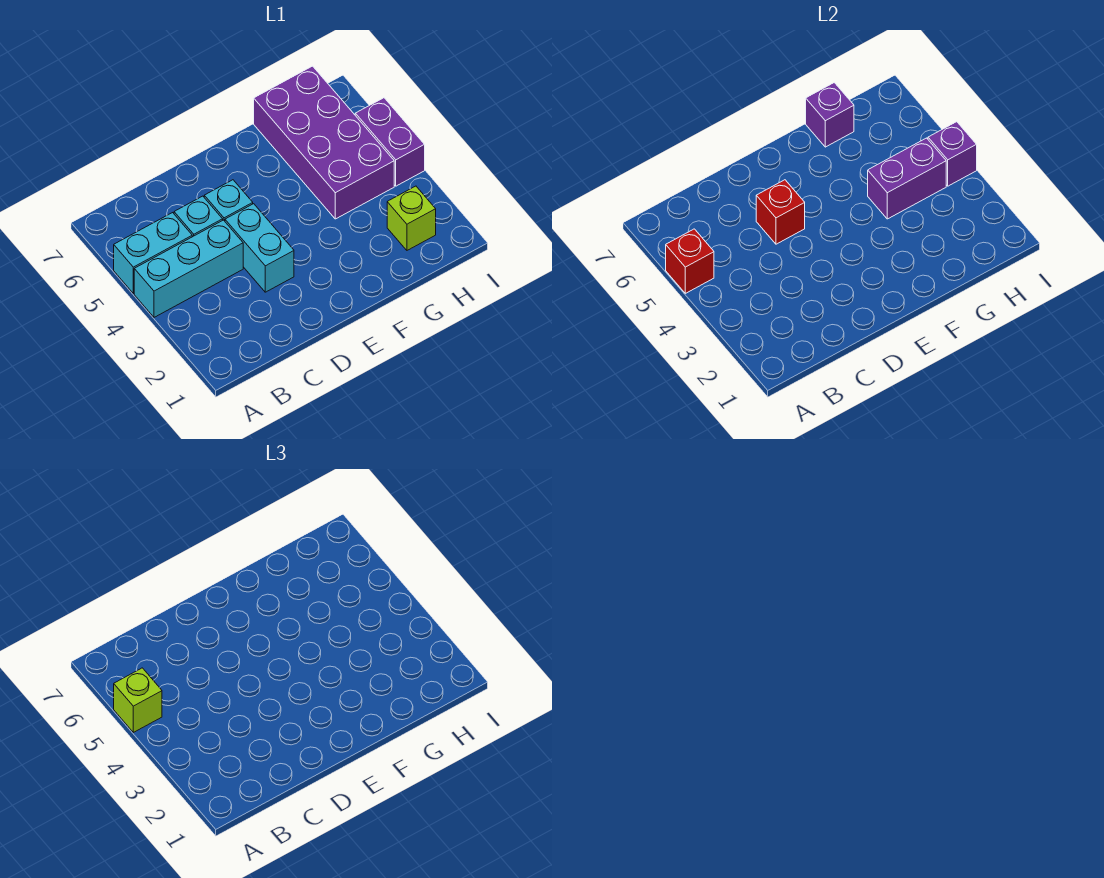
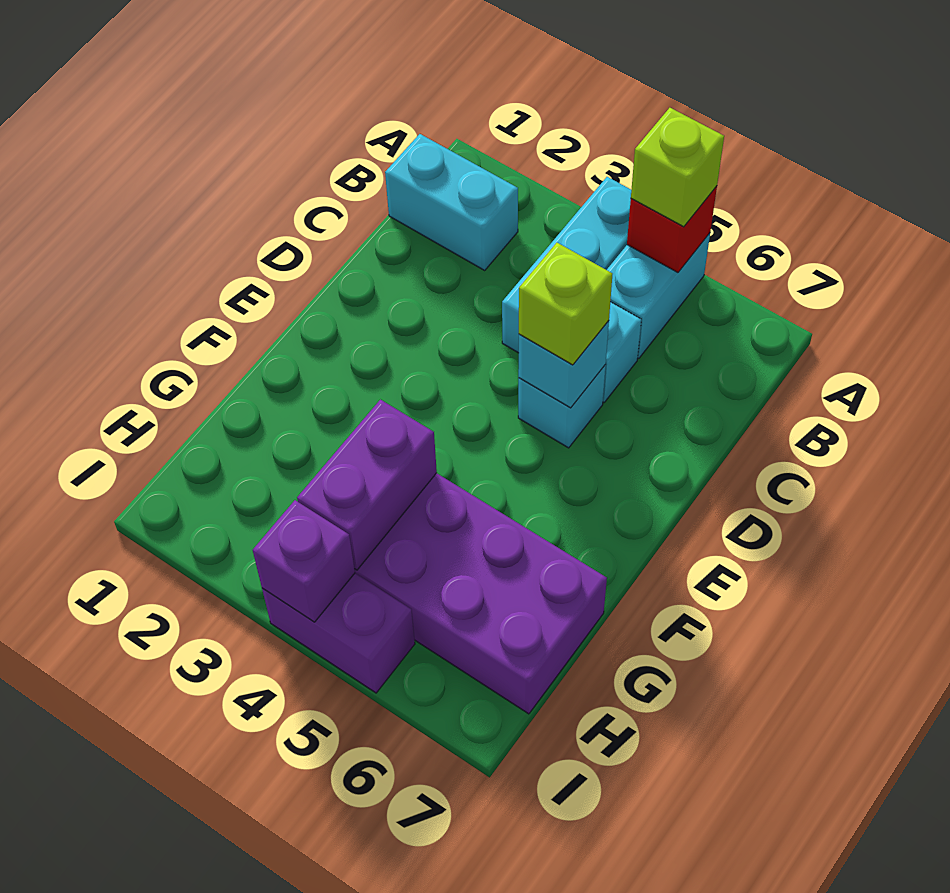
cyan 1x2 brick [225,204,294,292] -> cyan 1x2 brick moved to [385,134,518,270]
red 1x1 brick [756,180,805,244] -> cyan 1x1 brick [518,321,609,408]
purple 1x1 brick [806,83,854,147] -> none
lime 1x1 brick [387,186,436,250] -> lime 1x1 brick moved to [519,243,612,365]

